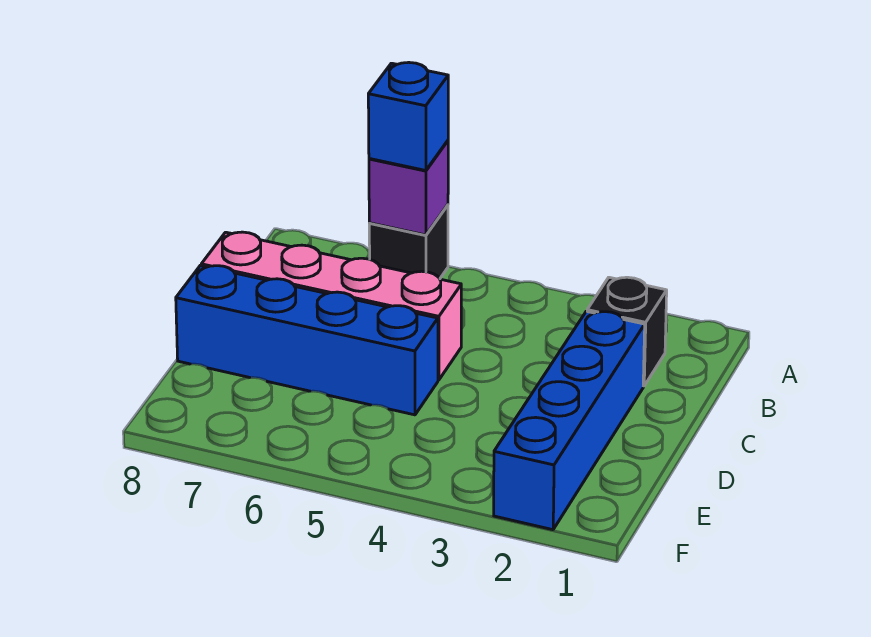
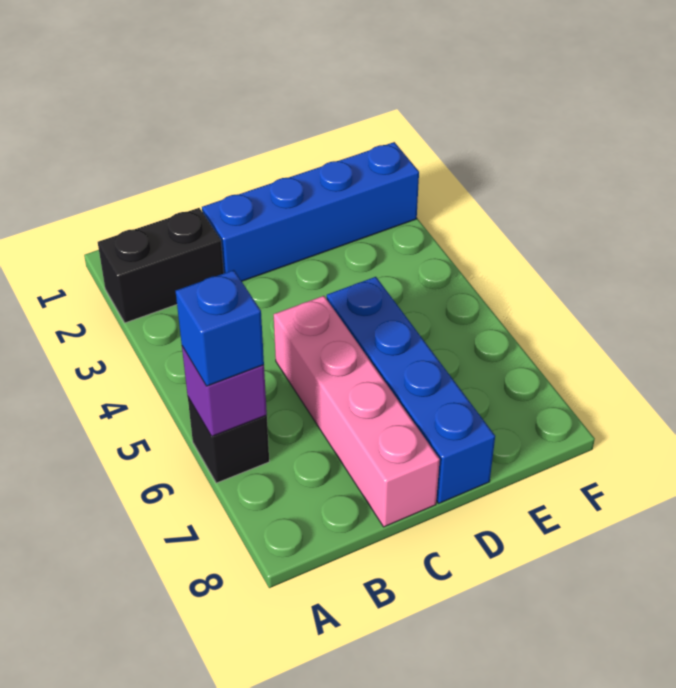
black 1x1 brick [587,277,667,386] -> black 1x2 brick [98,208,224,323]

